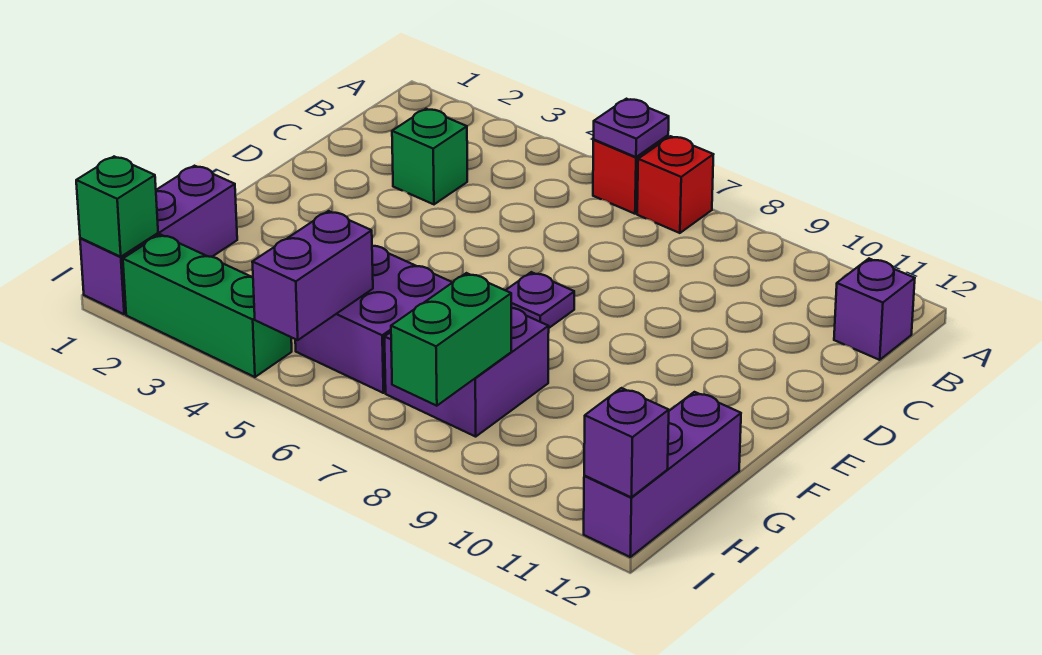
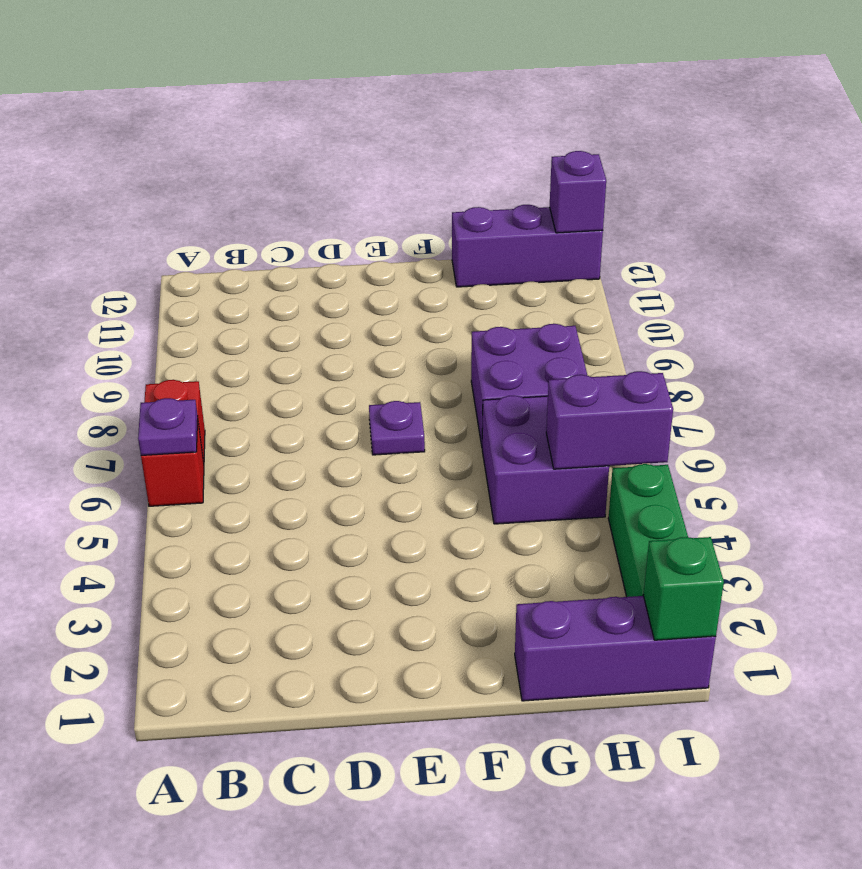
purple 1x1 brick [834,259,915,360] -> none
green 1x1 brick [392,109,467,204] -> none
green 1x2 brick [391,273,511,406] -> none

